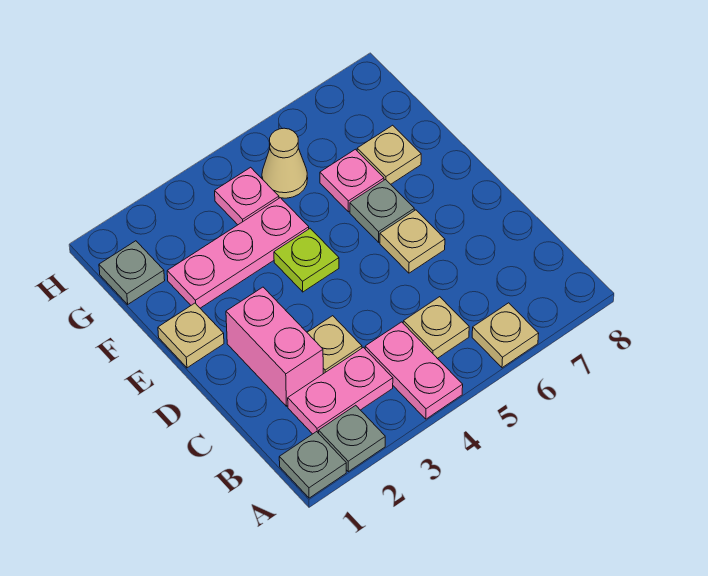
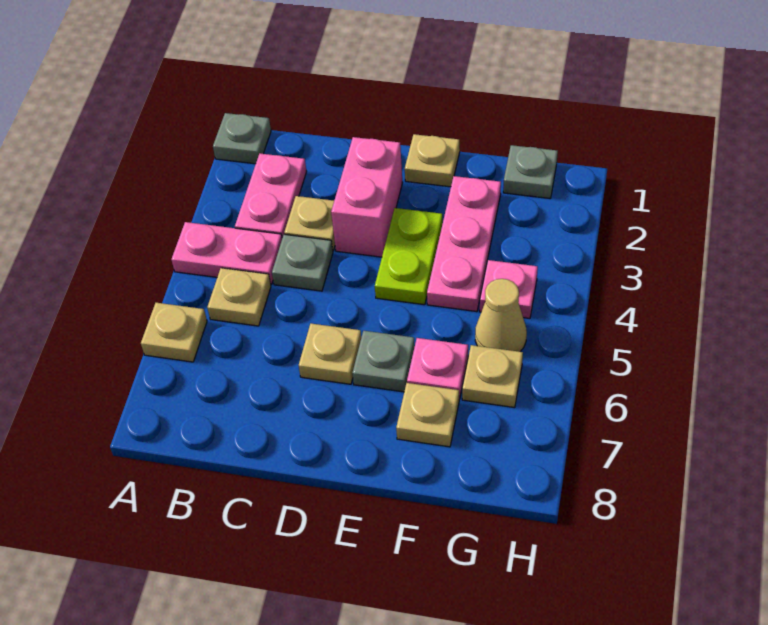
grey 1x1 plate [319,405,385,472] -> grey 1x1 plate moved to [272,234,333,291]
pink 1x2 brick [226,287,323,406] -> pink 1x2 brick turned to [331,137,403,257]
lime 1x1 plate [274,229,339,292] -> lime 1x2 plate [375,208,443,305]
none -> tan 1x1 plate [462,345,523,408]

